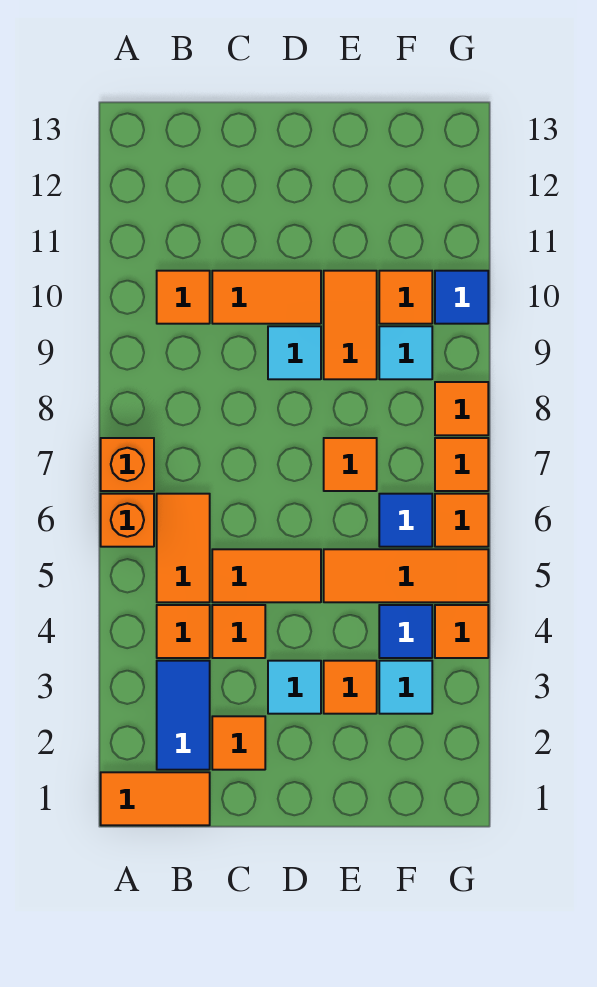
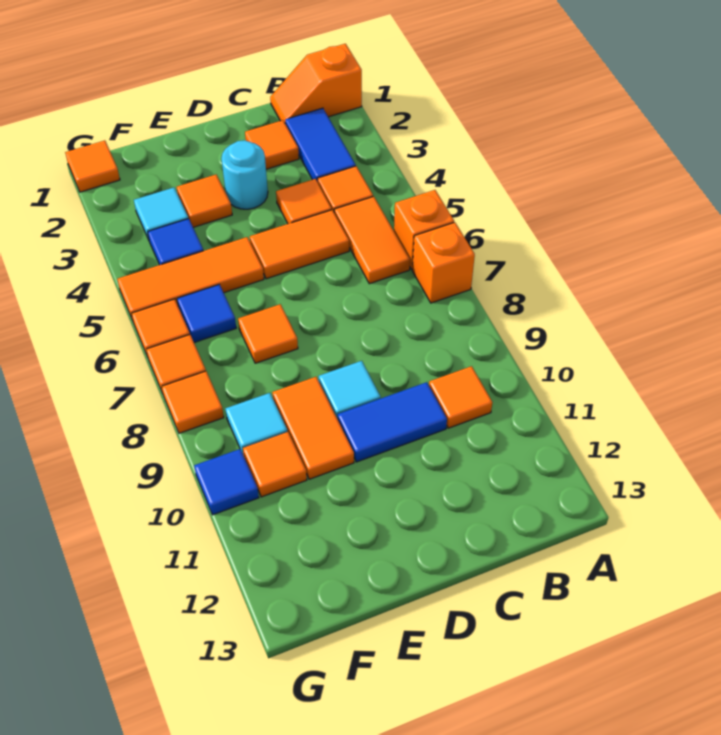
orange 1x2 tile [101,772,210,825] -> orange 1x2 slope [270,44,362,122]
orange 1x2 tile [212,271,321,324] -> blue 1x2 tile [338,382,447,462]
cyan 1x1 tile [268,661,321,714] -> cyan 1x1 round brick [221,140,268,209]
orange 1x1 tile [435,605,488,658] -> orange 1x1 tile moved to [65,140,120,192]

